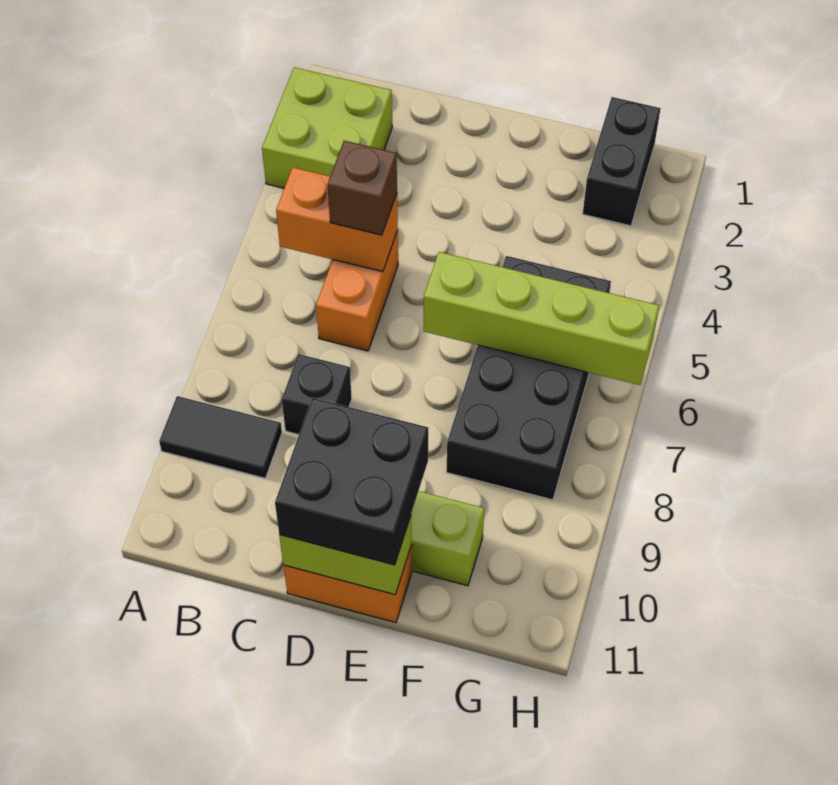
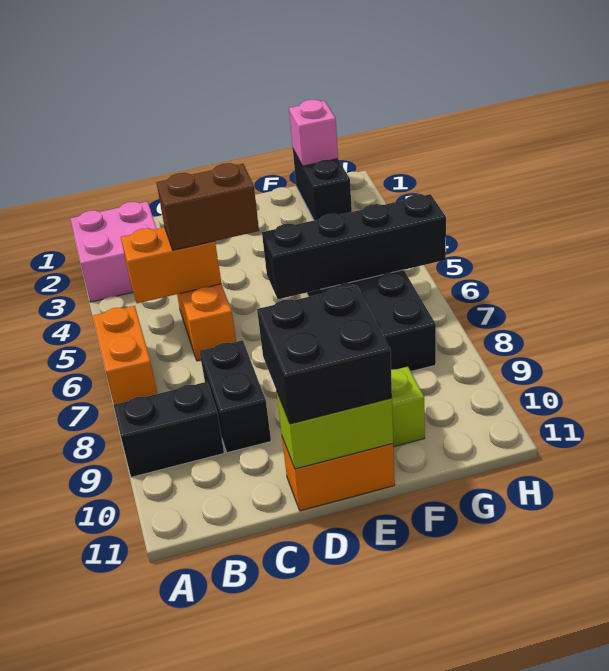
lime 2x2 brick [262,67,392,188] -> pink 2x2 brick [70,201,157,302]
none -> orange 1x2 brick [93,306,157,404]
black 1x2 tile [159,396,282,478] -> black 1x2 brick [114,382,224,477]
brown 1x1 brick [328,141,397,235] -> brown 1x2 brick [156,163,259,250]
black 1x1 brick [282,354,352,435] -> black 1x2 brick [200,340,271,453]
lime 1x4 brick [423,252,659,385] -> black 1x4 brick [262,194,446,299]
none -> pink 1x1 brick [289,100,338,166]

